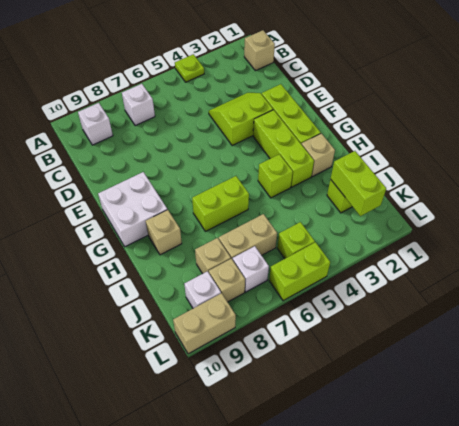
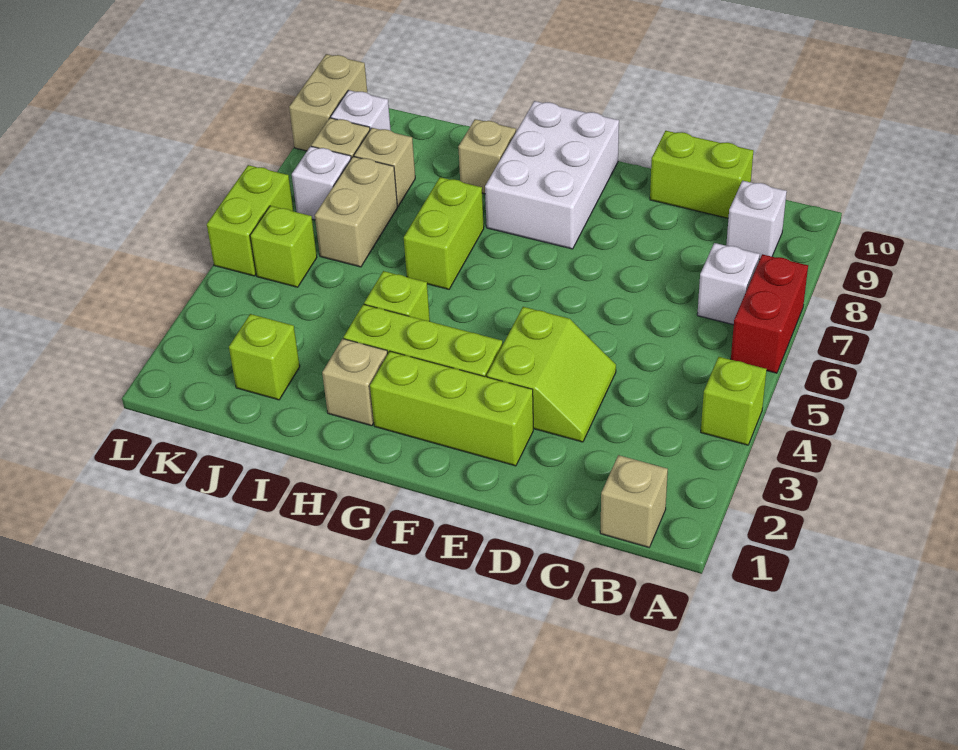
lime 1x1 plate [175,54,204,82] -> lime 1x1 brick [701,357,767,445]
none -> red 1x2 brick [731,254,808,373]
white 2x2 brick [98,172,168,247] -> white 2x3 brick [485,101,619,249]
lime 1x2 brick [331,151,386,216] -> lime 1x2 brick moved to [650,131,754,218]

